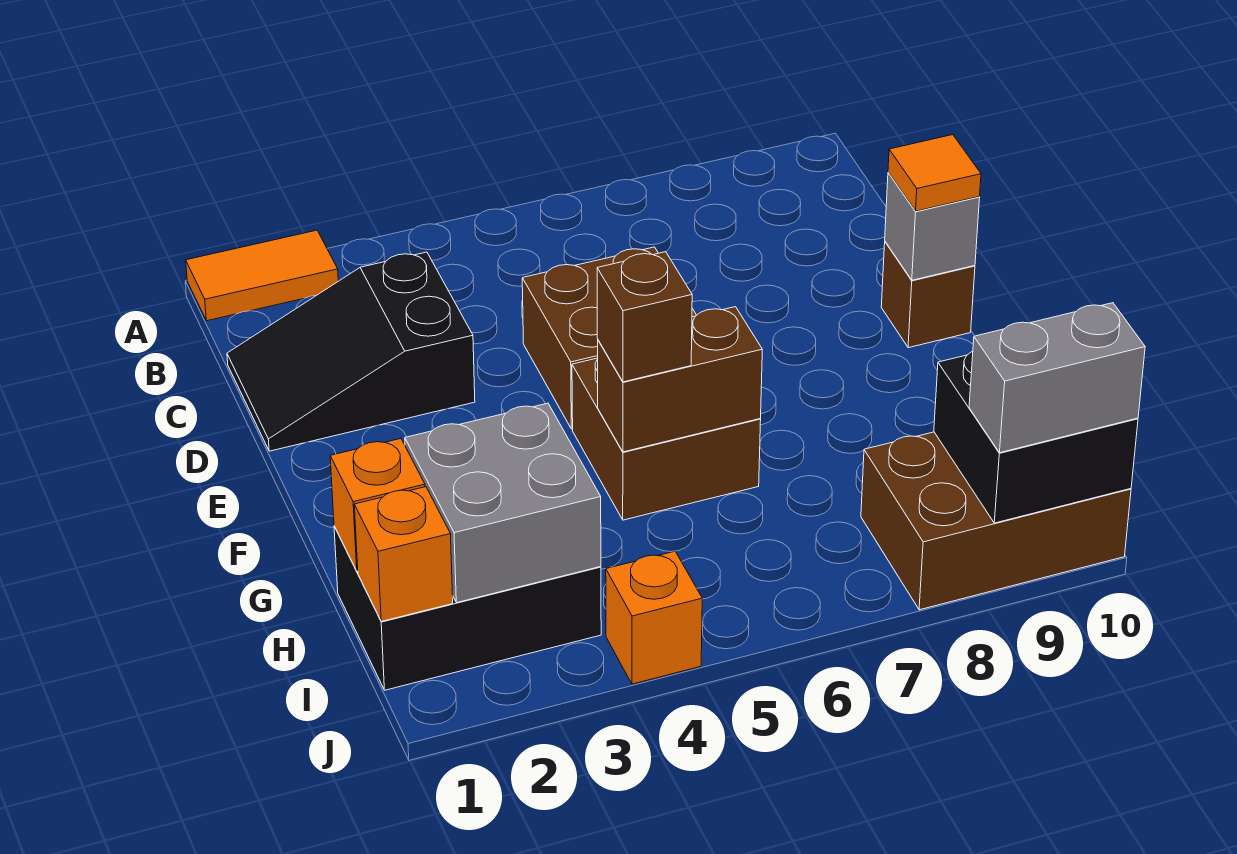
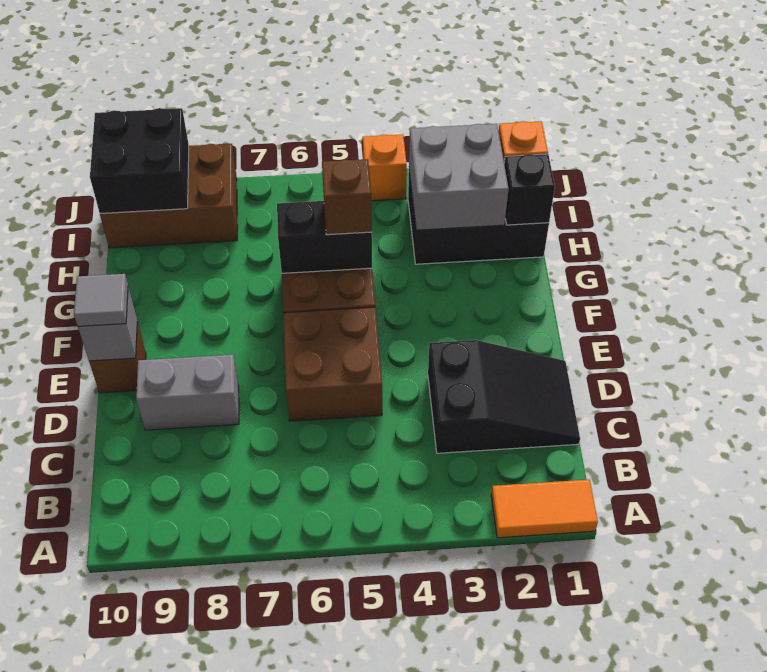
orange 1x1 tile [888,135,981,211] -> grey 1x1 tile [74,274,128,326]
brown 1x2 brick [598,307,762,452] -> black 1x2 brick [277,201,372,273]
orange 1x1 brick [330,439,425,571] -> black 1x1 brick [504,154,555,225]
grey 1x2 brick [969,303,1145,453] -> grey 1x2 brick moved to [136,355,239,430]

